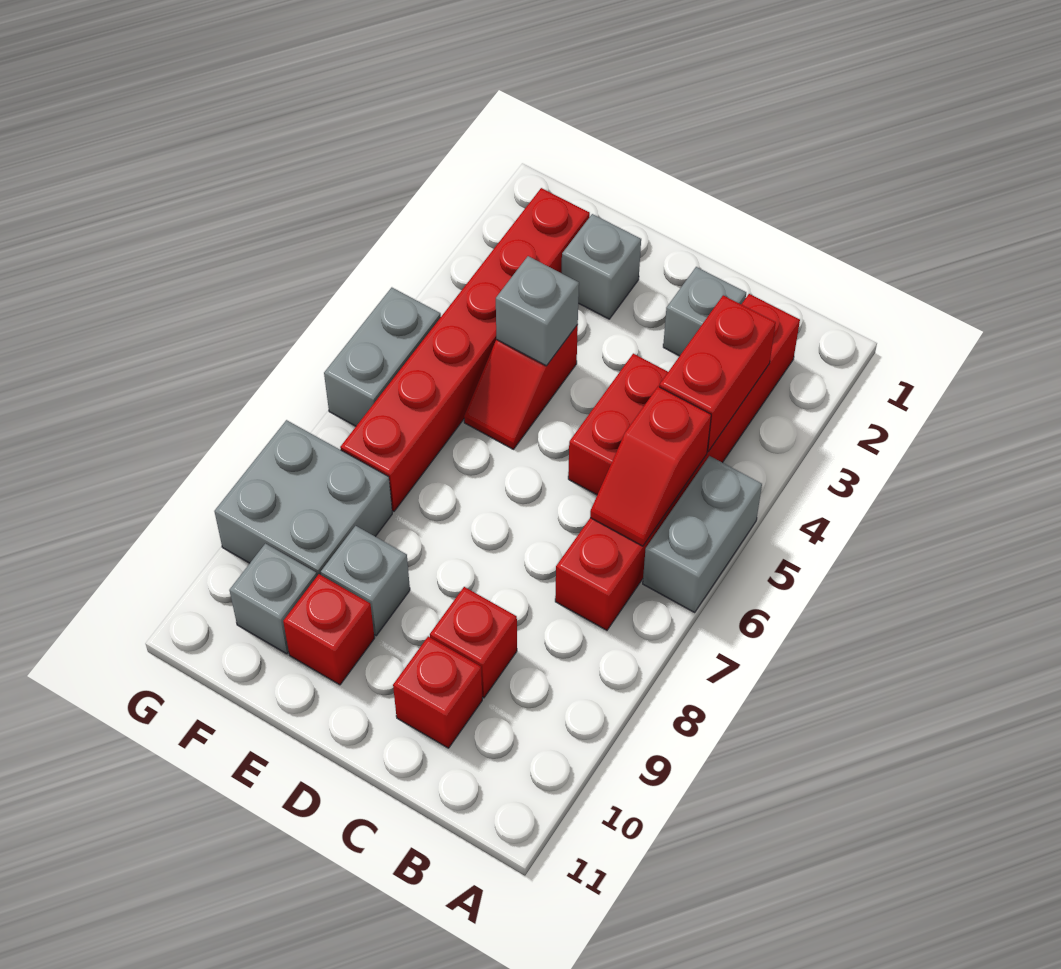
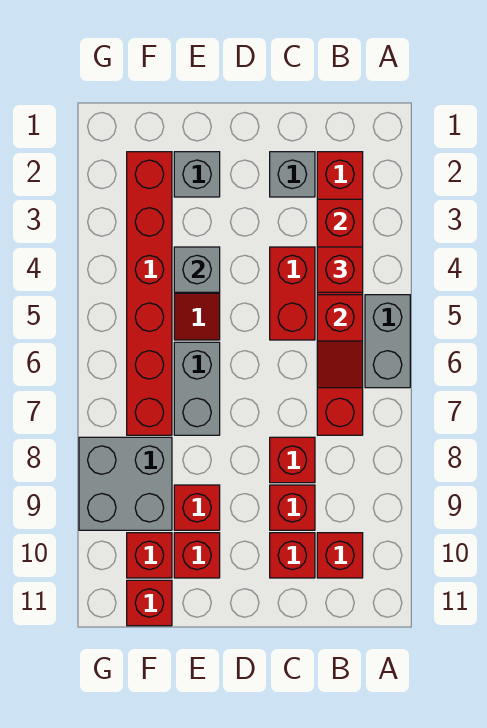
none -> red 1x1 brick [317,247,363,292]
none -> red 1x1 brick [317,533,363,578]
none -> red 1x1 brick [270,437,315,483]
grey 1x1 brick [321,526,410,636] -> red 1x1 brick [174,485,220,530]
grey 1x1 brick [229,544,317,654] -> red 1x1 brick [127,533,172,578]
none -> red 1x1 brick [127,580,172,626]
grey 1x2 brick [324,288,441,426] -> grey 1x2 brick moved to [174,342,220,435]

